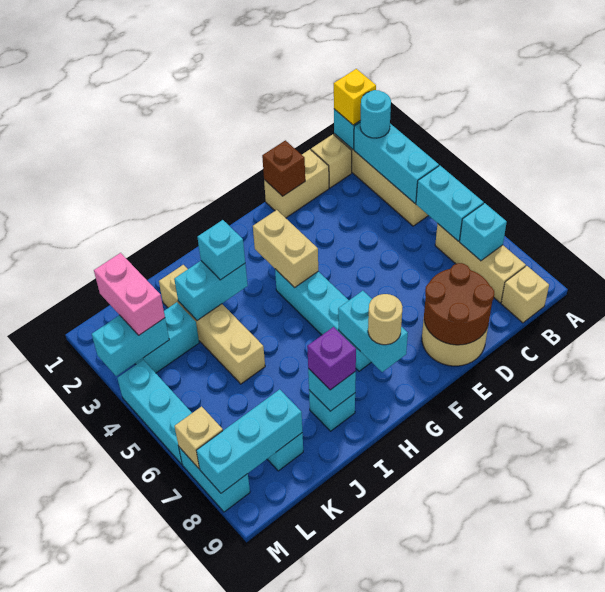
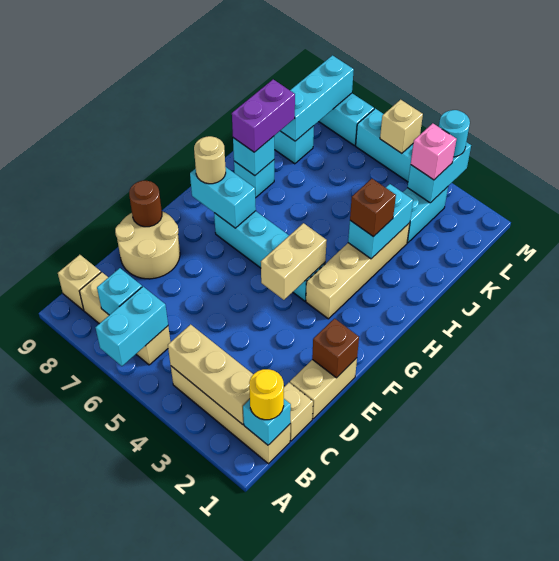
yellow 1x1 brick [334,69,376,125] -> yellow 1x1 round brick [249,369,284,420]
cyan 1x3 brick [354,123,439,203] -> tan 1x3 brick [168,324,253,424]
cyan 1x1 round brick [360,90,391,138] -> cyan 1x1 round brick moved to [439,110,470,157]
cyan 1x2 brick [416,166,484,241] -> cyan 1x2 brick turned to [95,287,168,366]
brown 2x2 round brick [424,263,494,345] -> brown 1x1 round brick [129,181,162,227]
tan 1x2 brick [253,210,318,288] -> tan 1x2 brick turned to [261,223,327,300]
cyan 1x1 brick [197,220,245,280] -> brown 1x1 brick [350,179,396,237]
purple 1x1 brick [307,327,356,390] -> purple 1x2 brick [232,79,295,152]
tan 1x4 brick [159,265,265,384] -> tan 1x4 brick turned to [306,223,410,319]
pink 1x2 brick [94,253,165,335] -> pink 1x1 brick [411,123,457,180]
tan 1x1 brick [175,406,223,469] -> tan 1x1 brick moved to [380,100,423,153]

